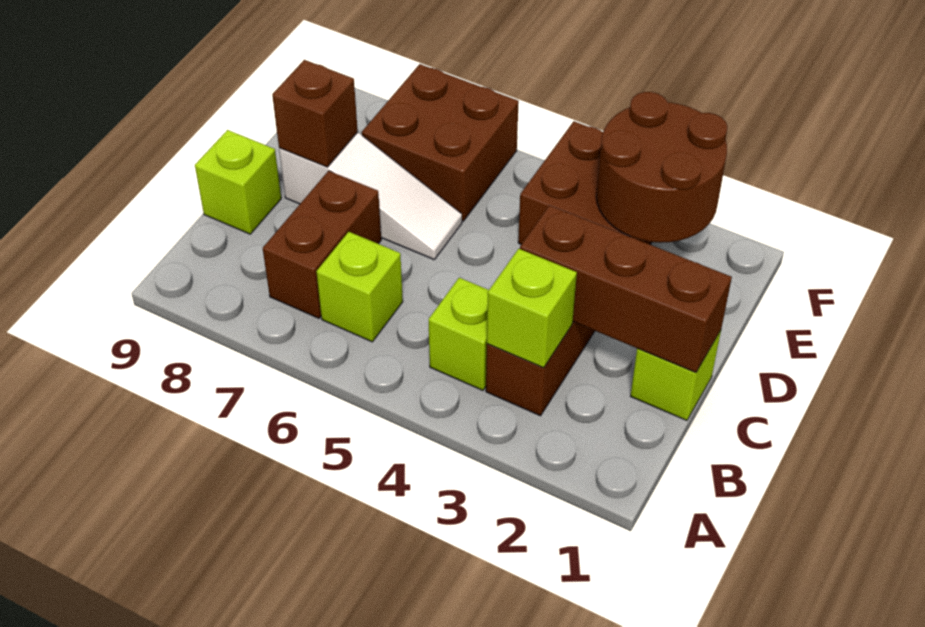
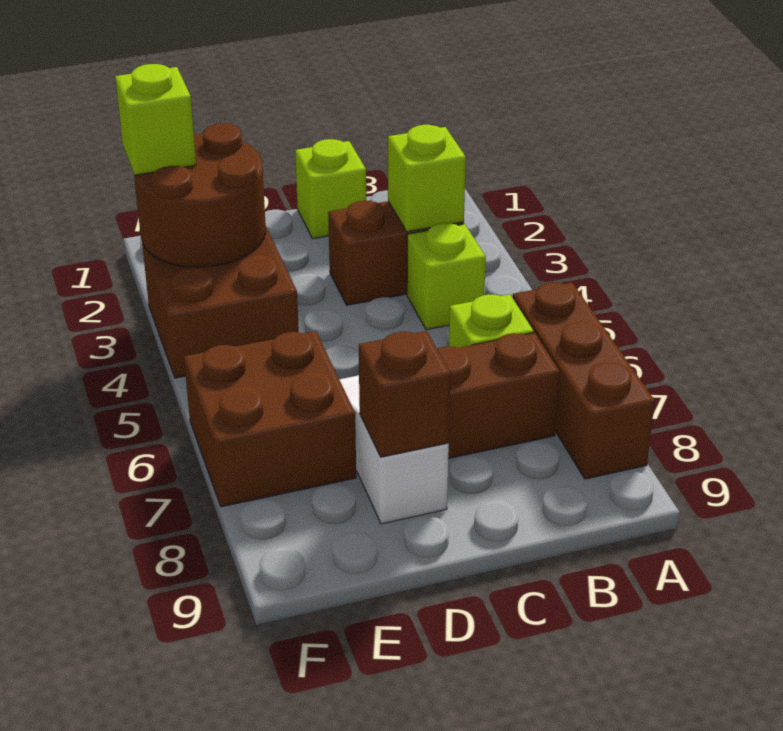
brown 1x3 brick [520,205,732,373] -> brown 1x3 brick moved to [513,282,655,479]
lime 1x1 brick [195,130,281,234] -> lime 1x1 brick moved to [115,64,196,175]

